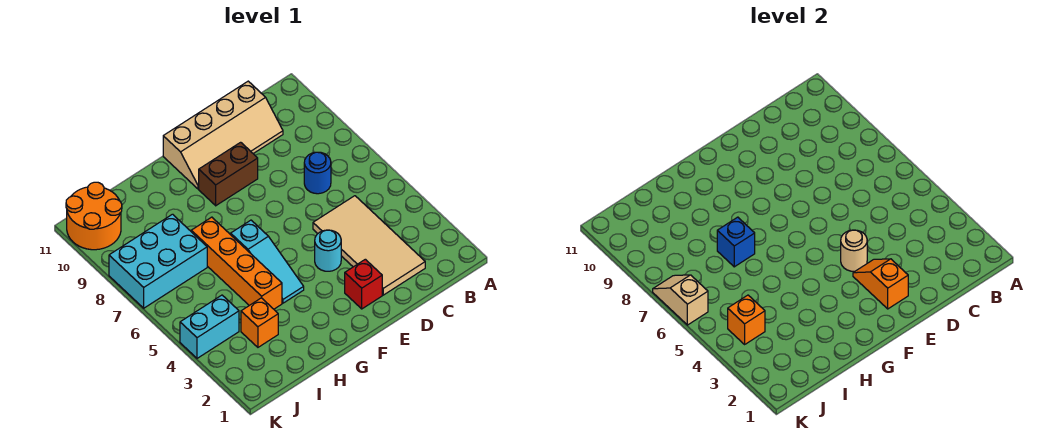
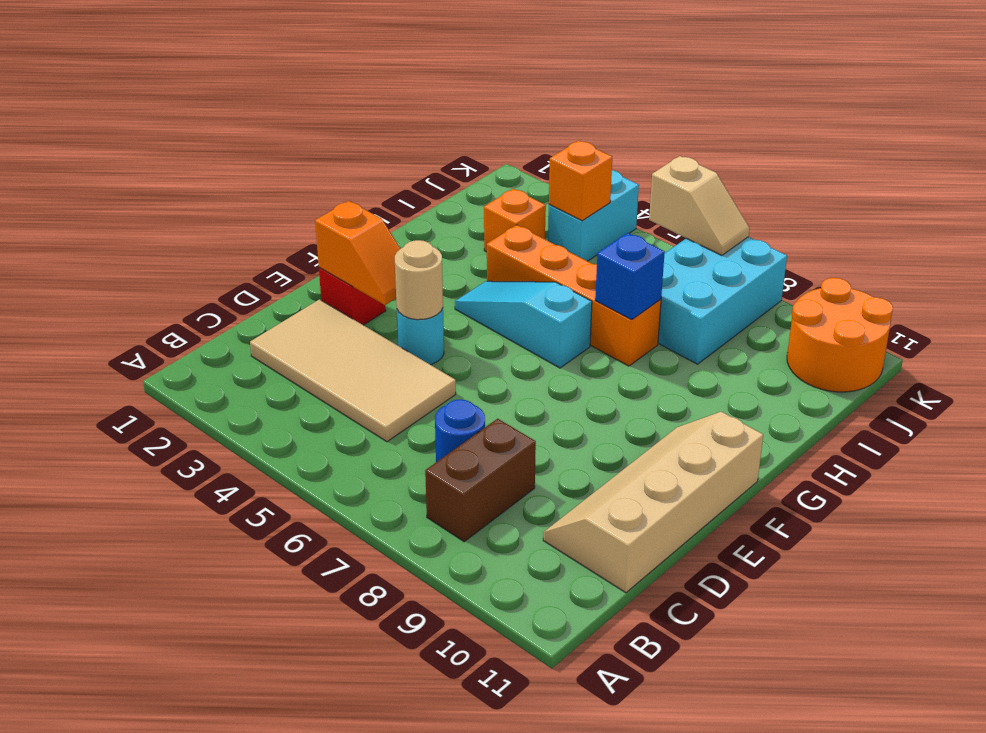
brown 1x2 brick [199,142,258,206] -> brown 1x2 brick moved to [425,419,536,542]

